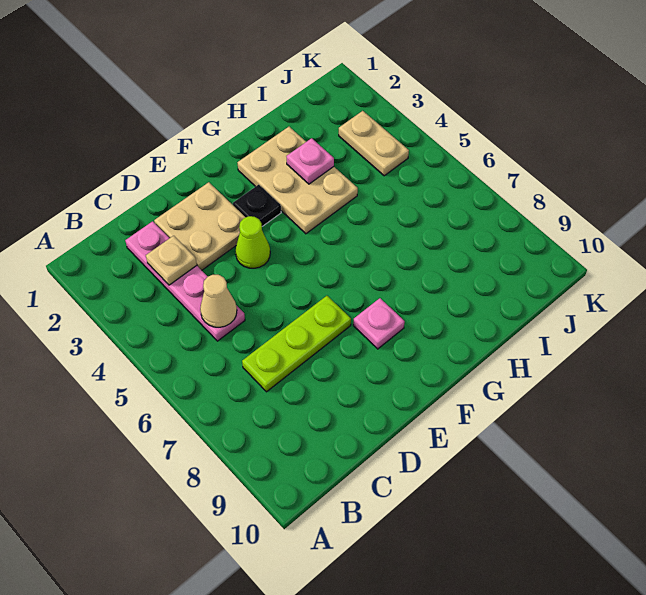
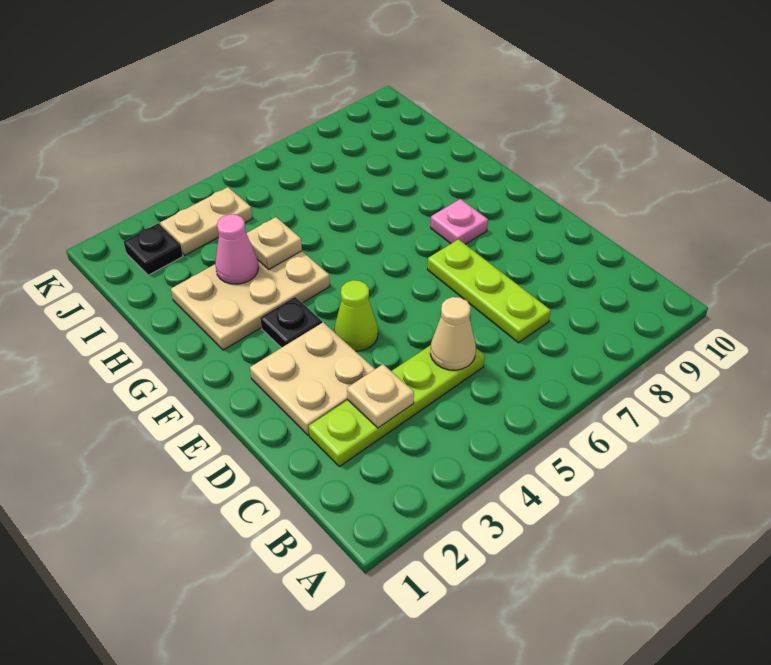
pink 1x4 plate [125,221,245,341] -> lime 1x4 plate [309,345,485,466]
pink 1x1 plate [286,138,334,184] -> pink 1x1 cone [215,214,259,284]
none -> tan 1x1 plate [246,217,302,269]
none -> black 1x1 plate [124,223,183,275]

